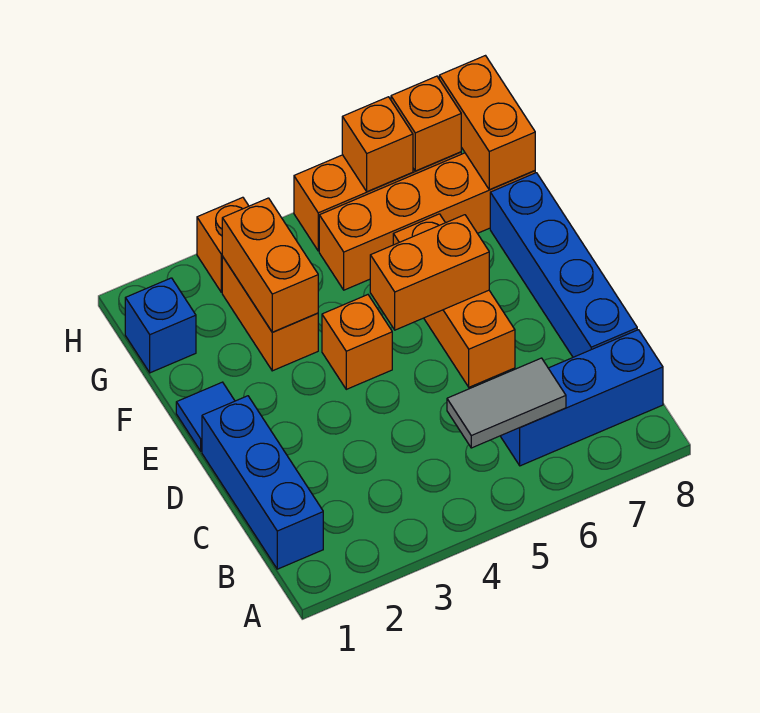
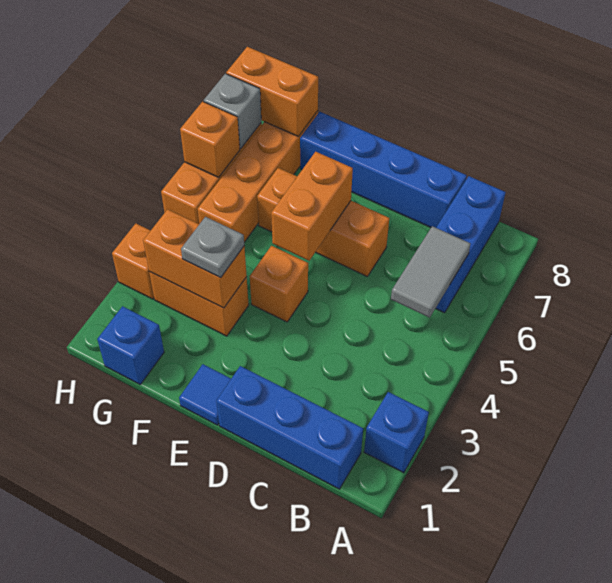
none -> blue 1x1 brick [364,392,429,473]
none -> grey 1x1 plate [181,217,244,278]
orange 1x1 brick [391,76,461,171] -> grey 1x1 brick [204,74,261,149]

